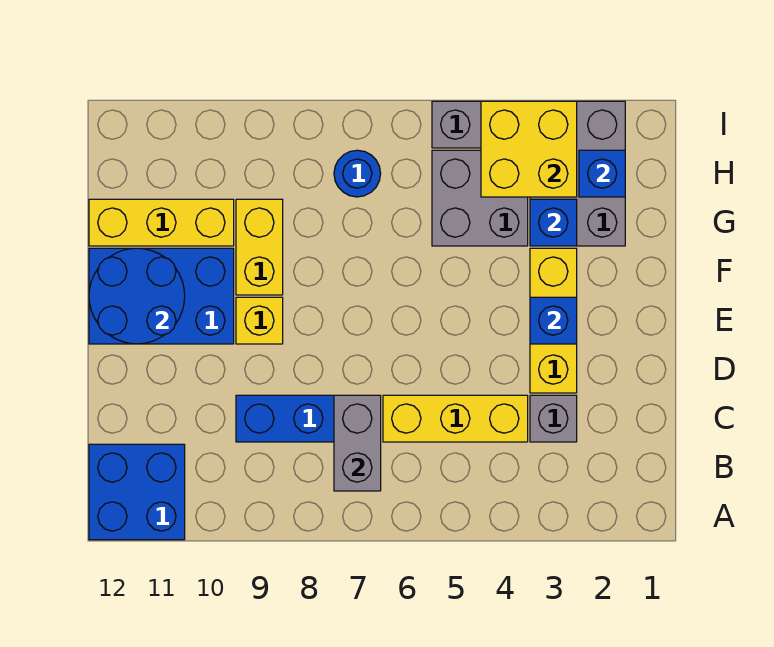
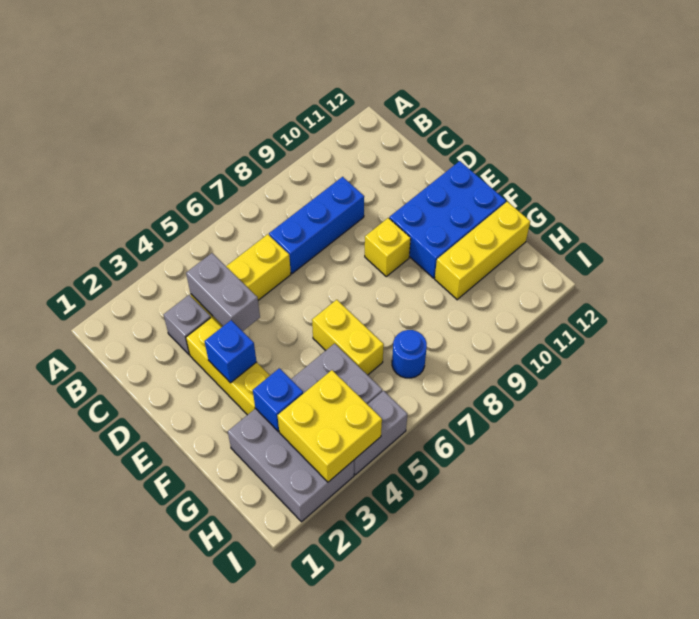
blue 2x2 brick [89,444,185,540] -> none
grey 1x2 brick [334,395,381,491] -> grey 1x2 brick moved to [186,253,260,331]
blue 2x2 round brick [89,248,185,344] -> none
yellow 1x2 brick [236,199,283,295] -> yellow 1x2 brick moved to [312,300,384,375]
blue 1x1 brick [579,150,625,197] -> none

